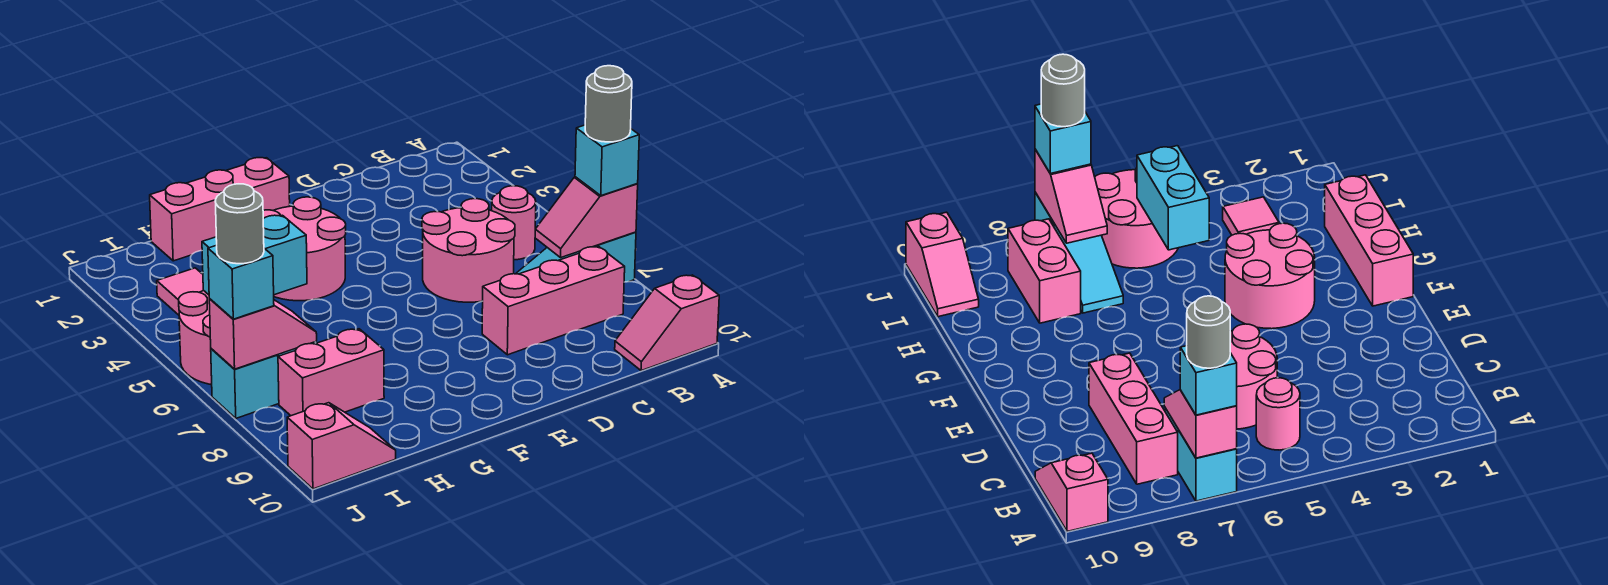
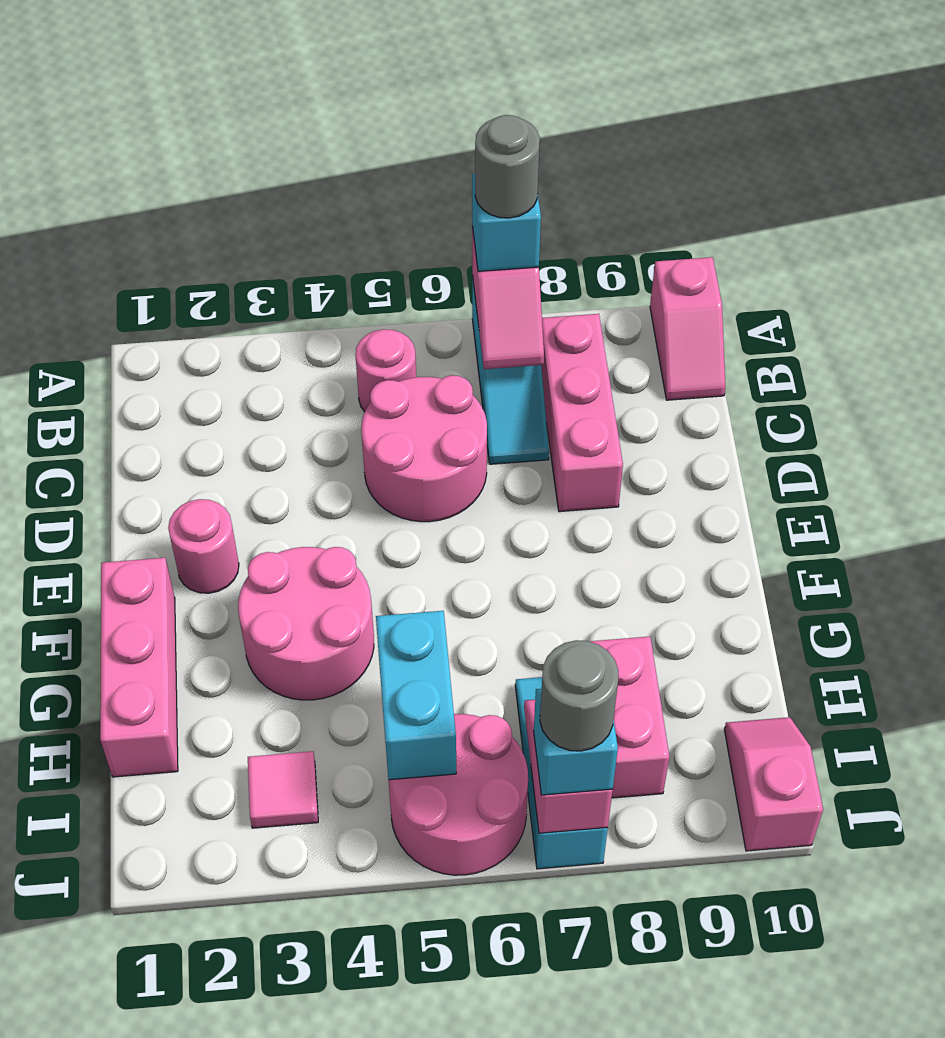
none -> pink 1x1 round brick [168,499,239,593]

